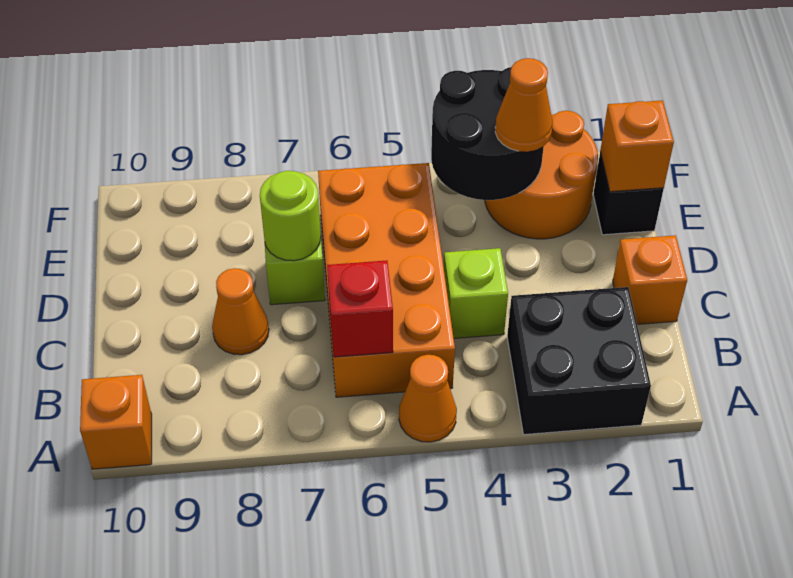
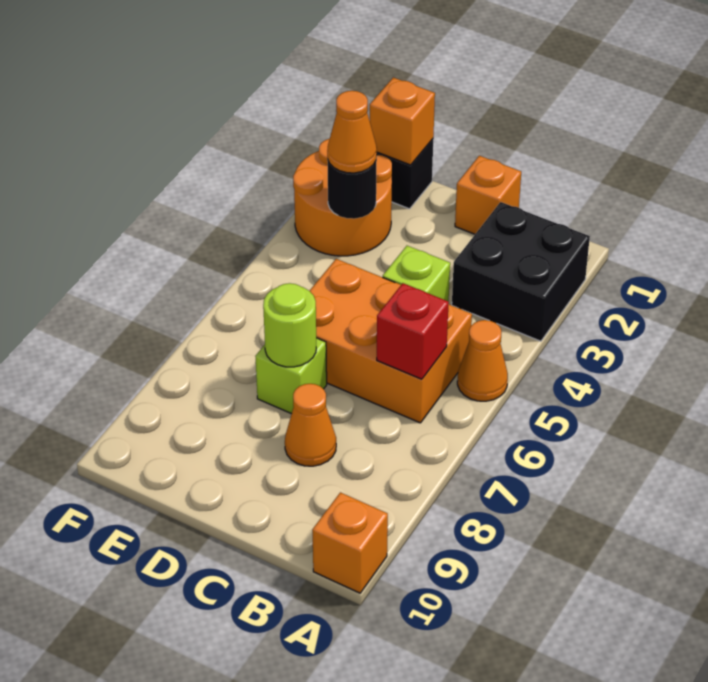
orange 2x4 brick [318,163,455,397] -> orange 2x3 brick [310,259,472,423]
black 2x2 round brick [431,67,544,200] -> black 1x1 round brick [328,156,377,219]

